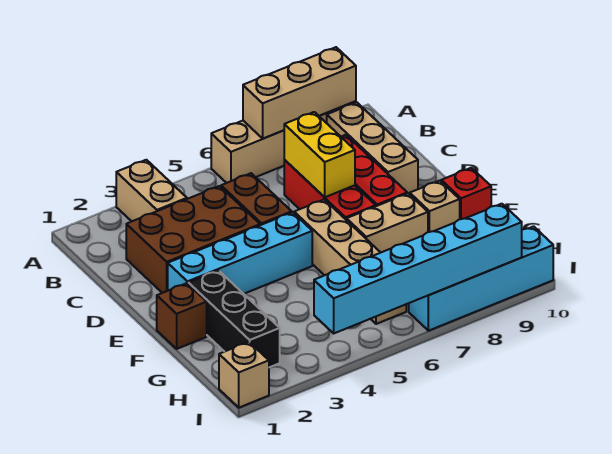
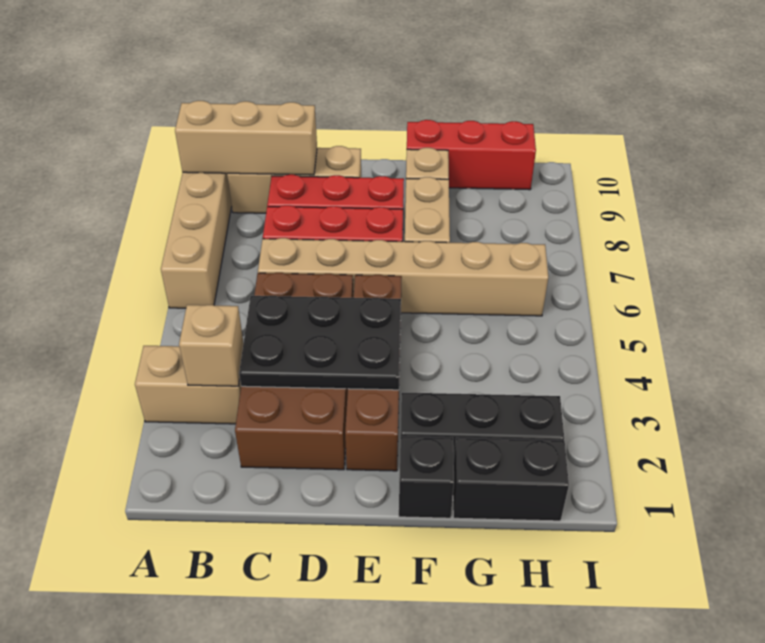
tan 1x3 brick [243,47,356,139] -> tan 1x3 brick turned to [175,101,317,175]
none -> black 2x3 plate [239,296,401,390]
yellow 1x2 brick [284,112,355,197] -> none
cyan 1x4 brick [168,212,312,294] -> brown 1x4 brick [345,275,402,471]
tan 1x4 brick [294,200,406,324] -> tan 1x6 brick [258,238,548,316]
brown 1x1 brick [157,283,207,349] -> black 1x1 brick [399,436,454,518]
red 1x1 brick [441,168,491,219] -> red 1x3 brick [407,120,536,190]
none -> black 1x2 brick [453,438,569,521]
tan 1x1 brick [219,342,269,408] -> tan 1x1 brick moved to [179,305,244,386]
cyan 1x6 brick [314,204,522,333] -> none
cyan 1x4 brick [409,226,553,331] -> none

